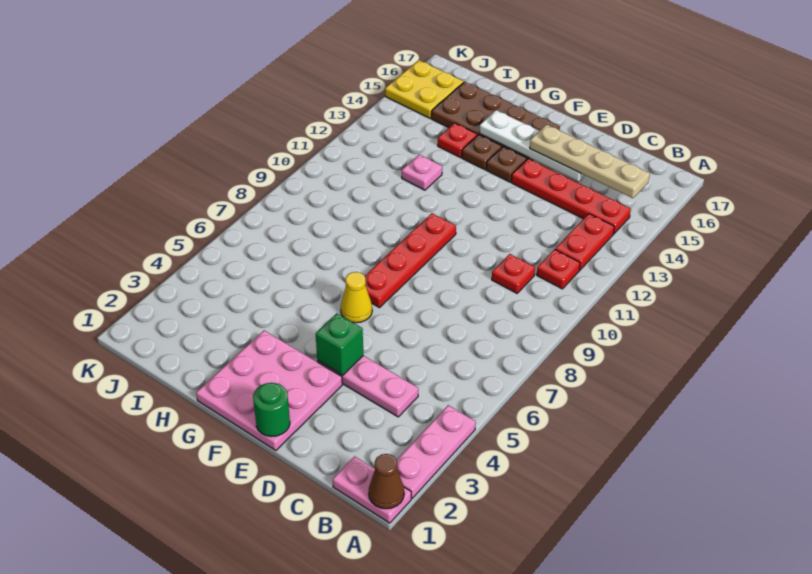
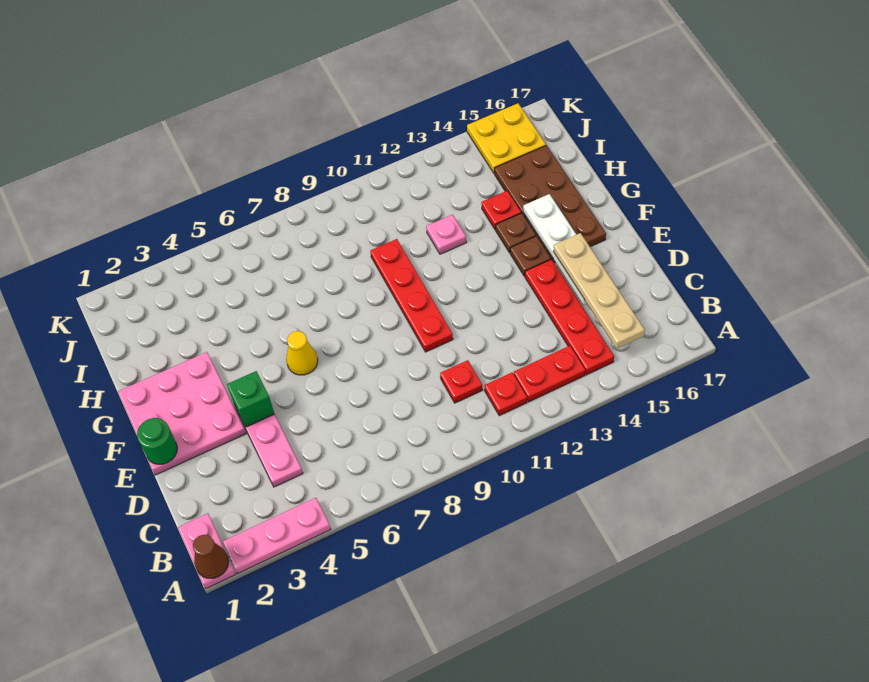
red 1x4 plate [365,213,456,308] -> red 1x4 plate turned to [370,239,453,352]

